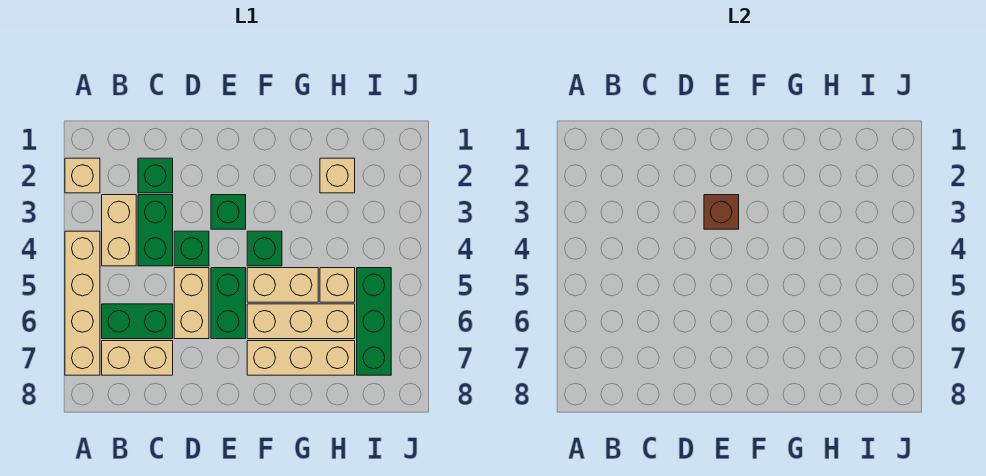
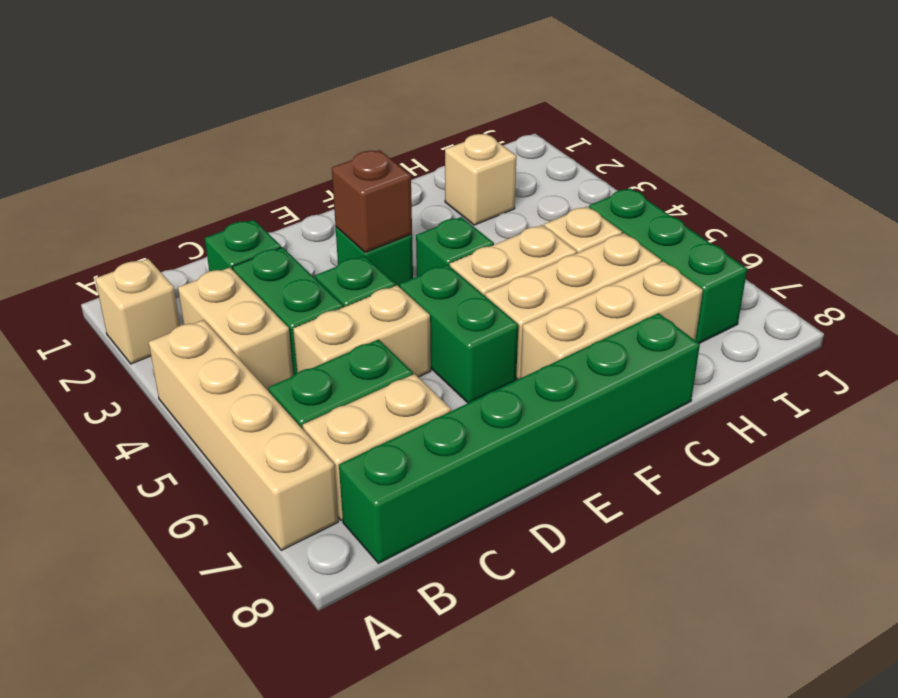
none -> green 1x6 brick [339,313,700,563]
tan 1x2 brick [174,268,209,339] -> tan 1x2 brick turned to [293,285,431,377]

